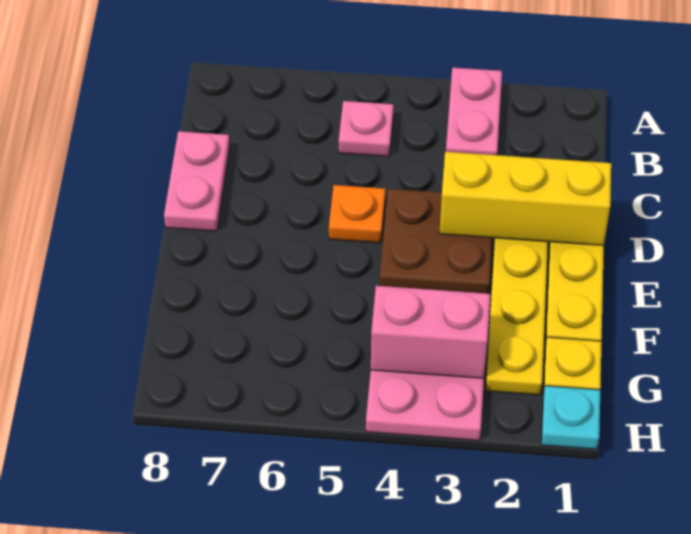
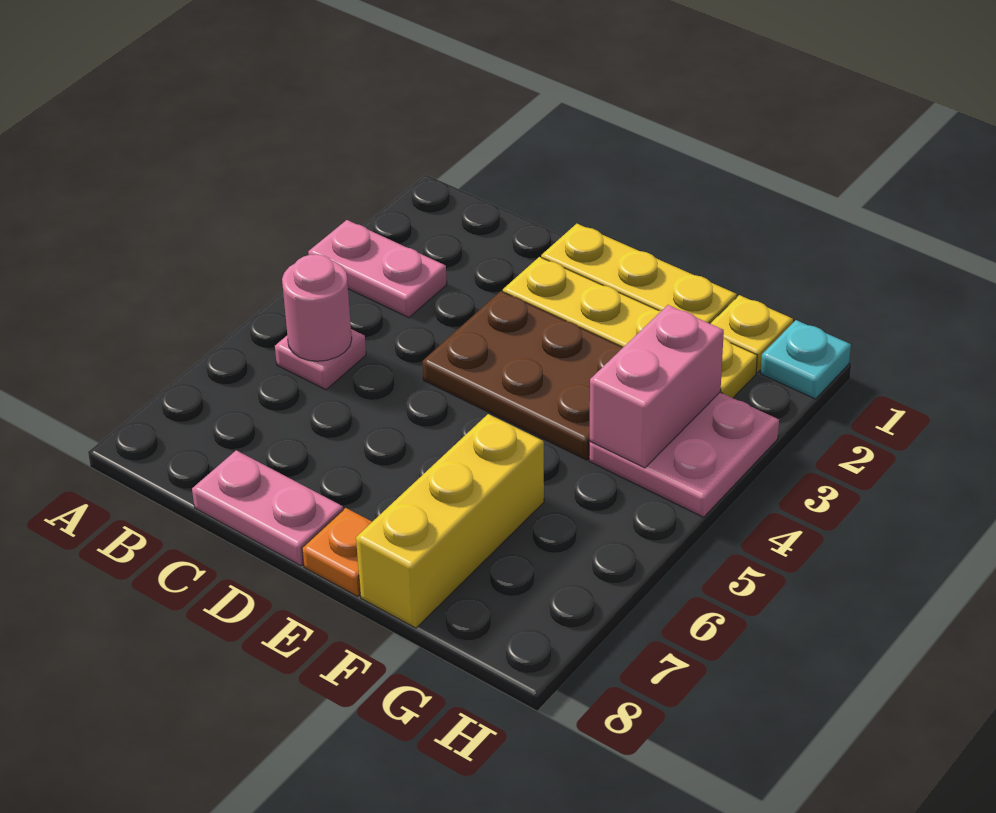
none -> pink 1x1 round brick [282,254,352,361]
yellow 1x3 brick [439,152,611,246] -> yellow 1x3 brick moved to [356,414,544,628]
brown 2x2 plate [379,189,492,294] -> brown 2x3 plate [422,291,623,460]
orange 1x1 plate [329,185,385,243] -> orange 1x1 plate moved to [302,508,372,597]

